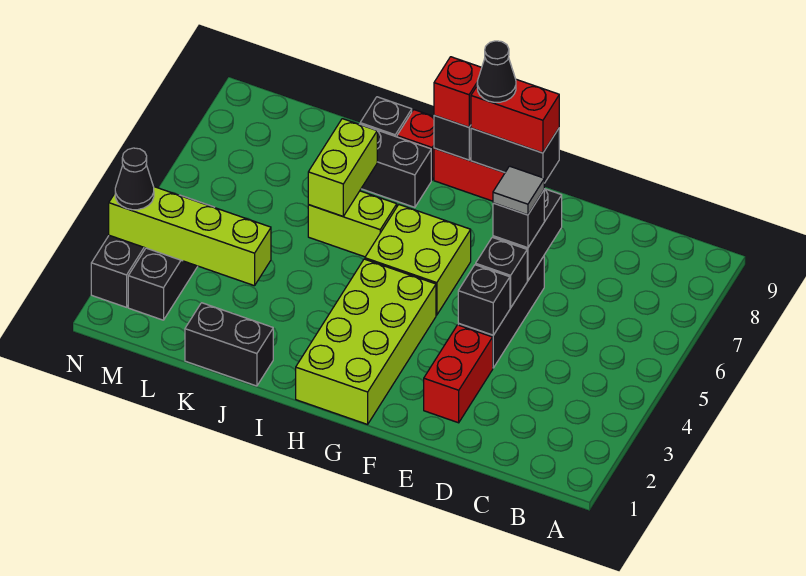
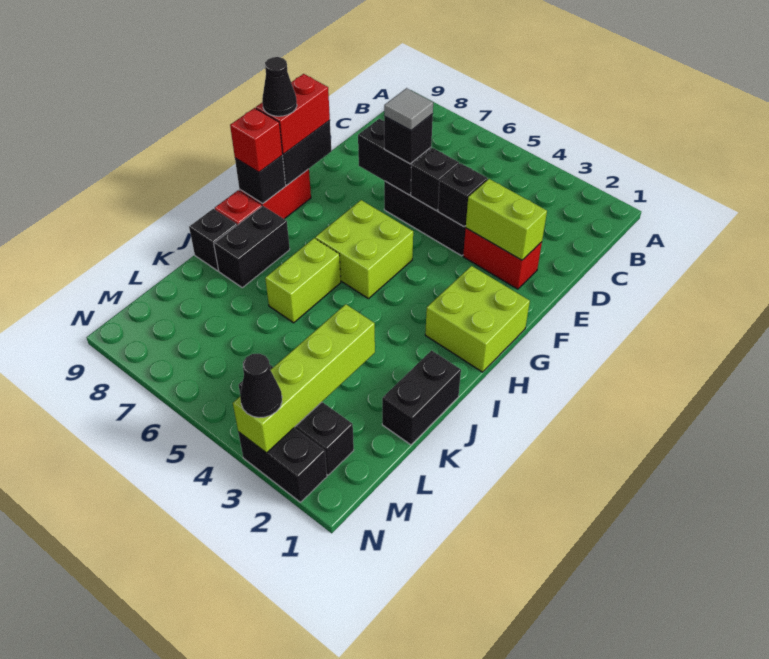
lime 2x4 brick [296,259,436,424] -> lime 2x2 brick [425,266,530,372]
lime 1x2 brick [308,119,377,216] -> lime 1x2 brick moved to [466,179,547,260]

